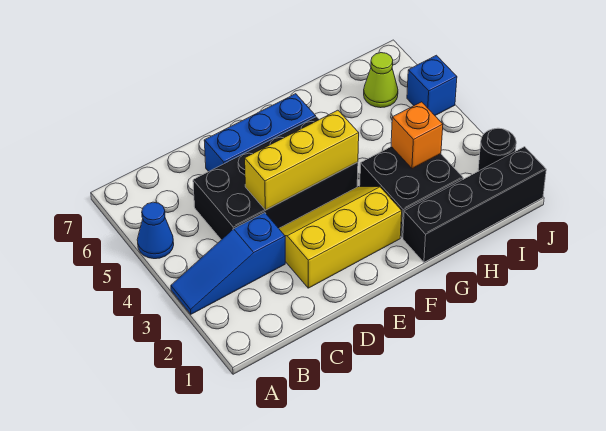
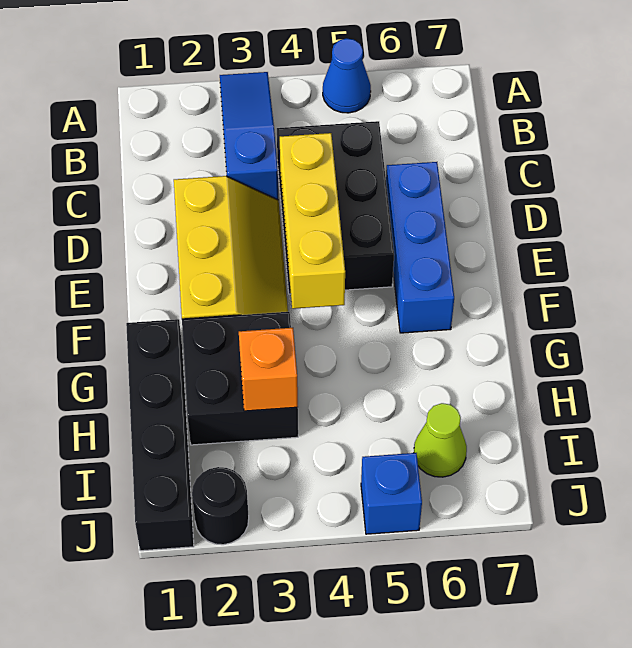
black 2x4 brick [193,117,358,240] -> black 2x3 brick [277,121,394,294]

